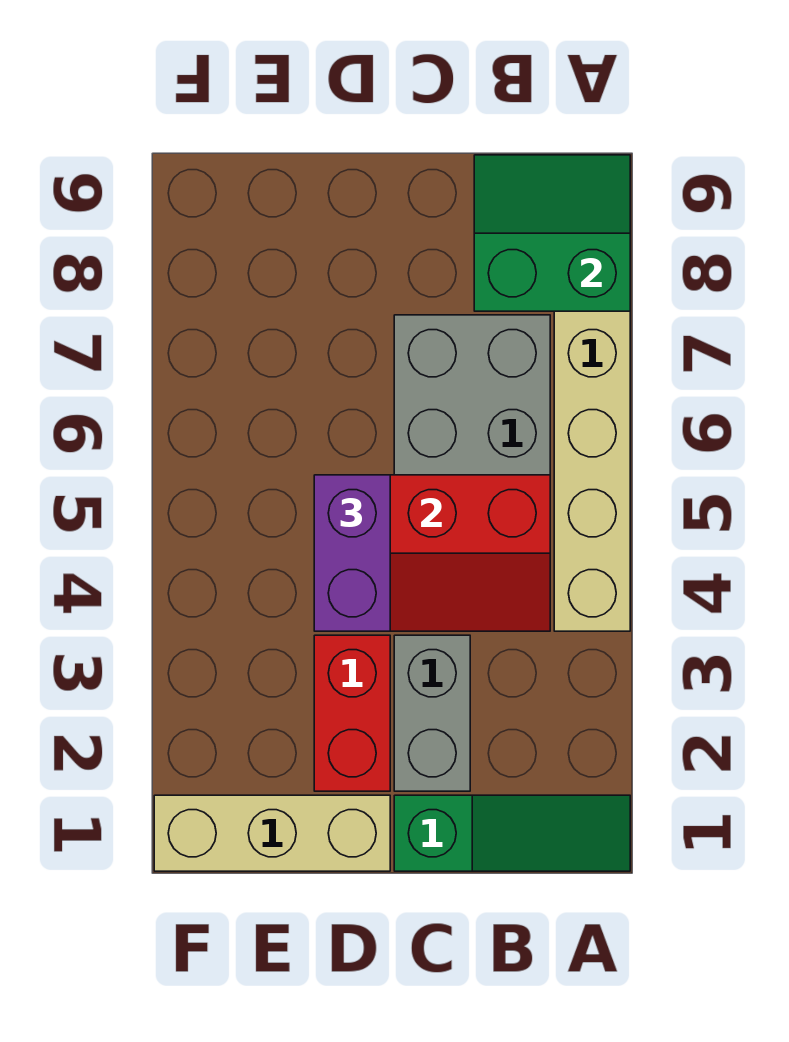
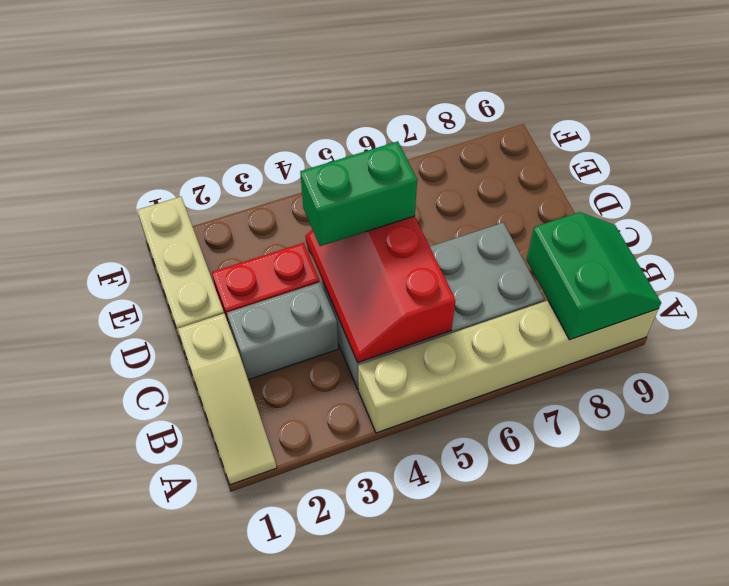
green 1x3 slope [394,795,630,871] -> tan 1x3 slope [178,314,277,485]
purple 1x2 brick [314,475,390,631] -> green 1x2 brick [300,141,417,246]

